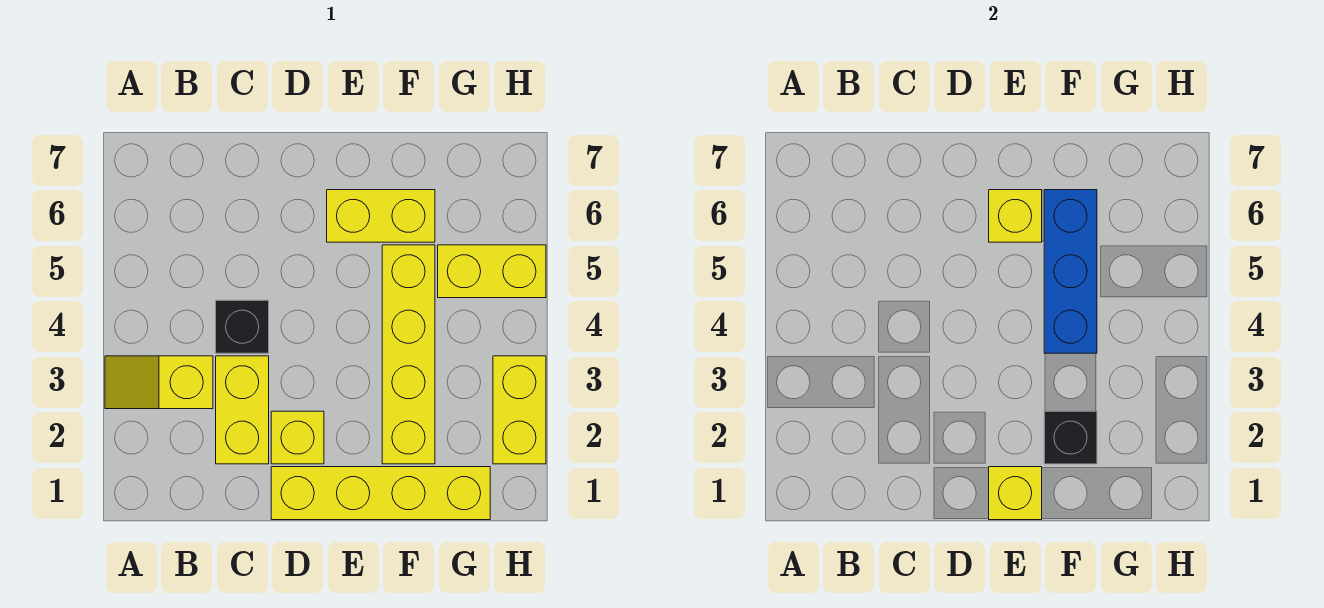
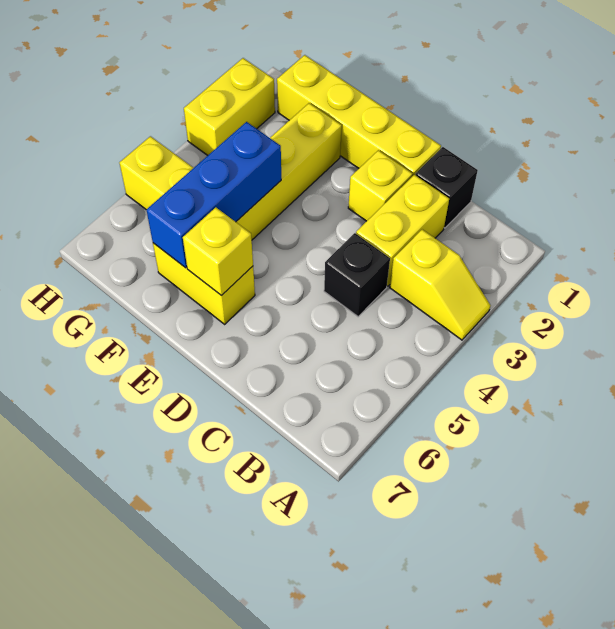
yellow 1x1 brick [989,467,1042,520] -> none
black 1x1 brick [1044,411,1097,464] -> black 1x1 brick moved to [416,147,478,228]

